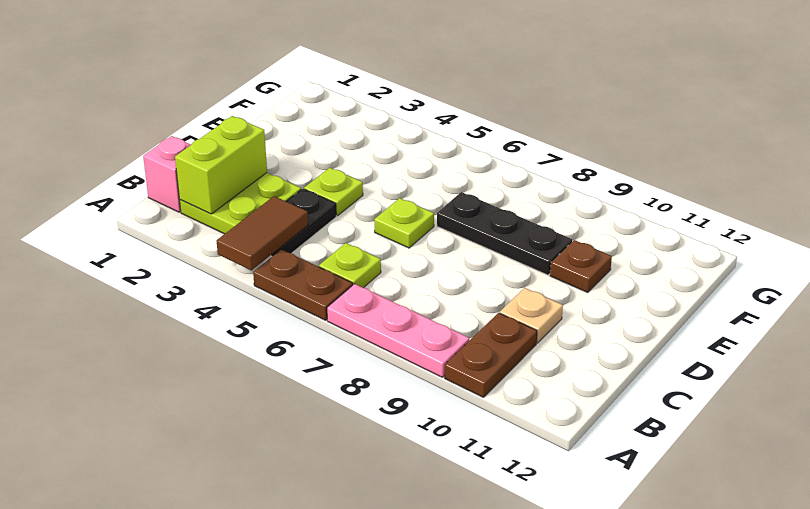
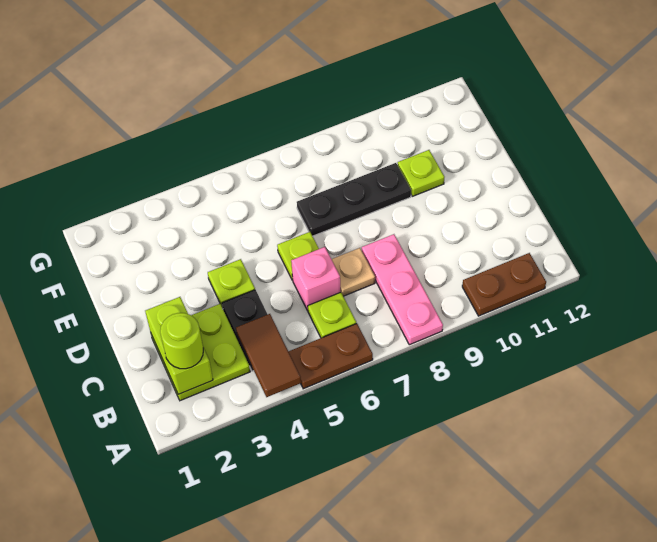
pink 1x3 plate [327,284,469,377] -> pink 1x3 plate turned to [362,234,443,345]
brown 1x2 plate [445,313,537,397] -> brown 1x2 plate turned to [462,253,546,316]
pink 1x1 brick [143,136,191,212] -> pink 1x1 brick moved to [291,247,340,311]
none -> lime 1x1 round brick [160,313,203,369]
tan 1x1 plate [500,288,563,343] -> tan 1x1 plate moved to [332,248,375,296]
brown 1x1 plate [550,240,612,293] -> lime 1x1 plate [398,150,444,196]

